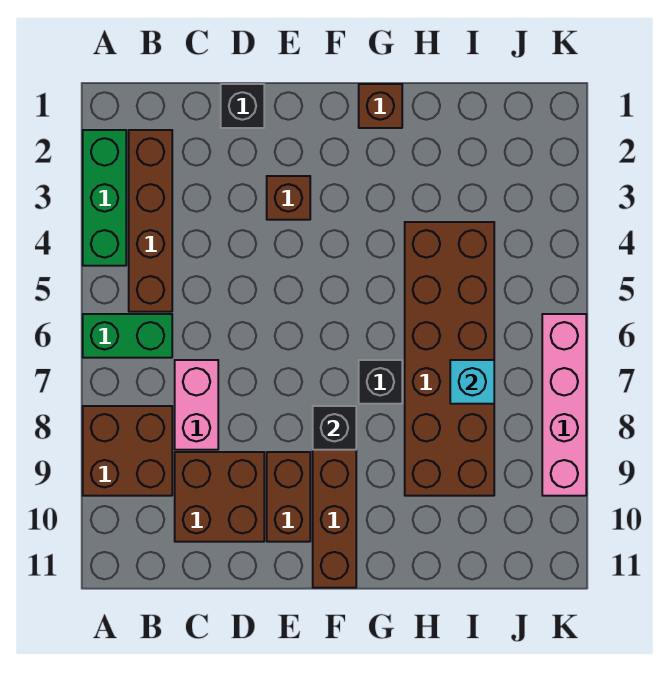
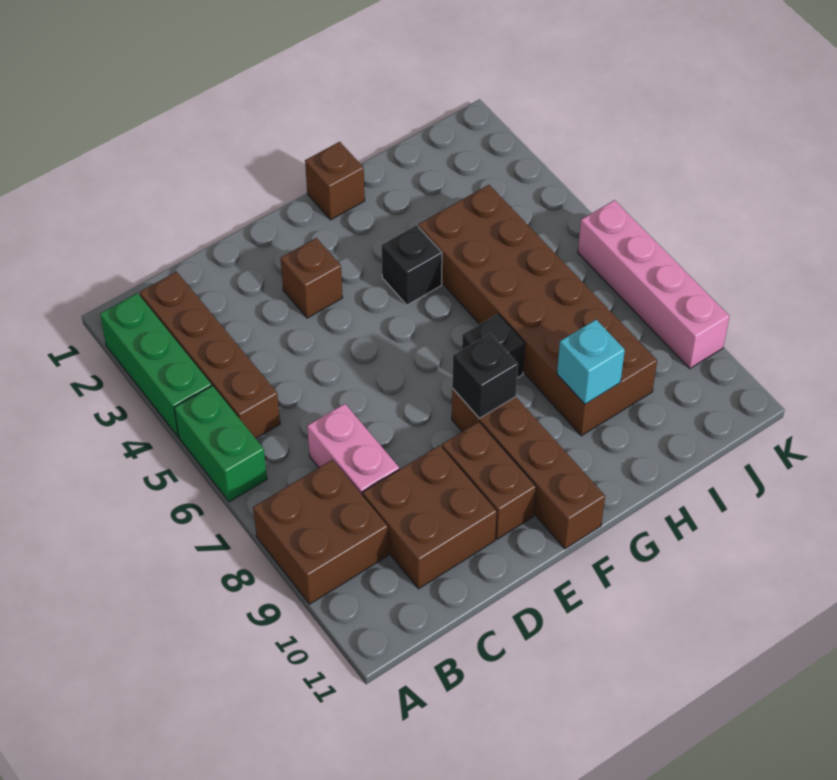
green 1x2 brick [83,314,172,358] -> green 1x2 brick turned to [174,386,267,502]
black 1x1 brick [221,84,264,128] -> black 1x1 brick moved to [382,225,442,305]
cyan 1x1 brick [450,360,494,404] -> cyan 1x1 brick moved to [557,320,625,404]

